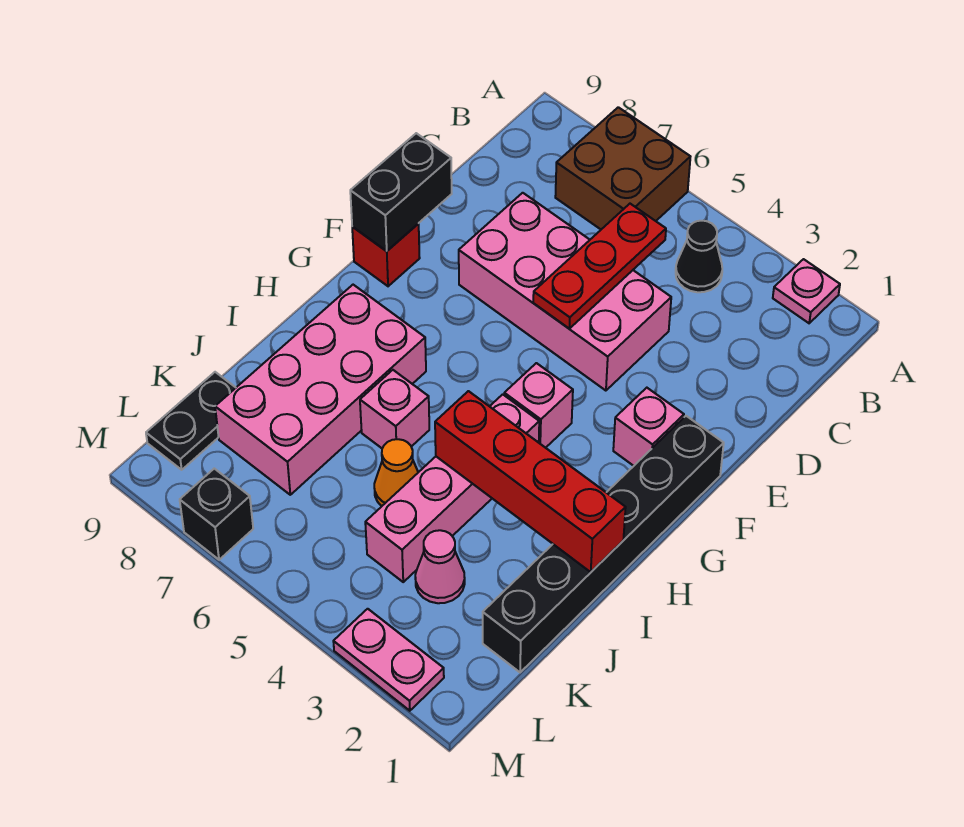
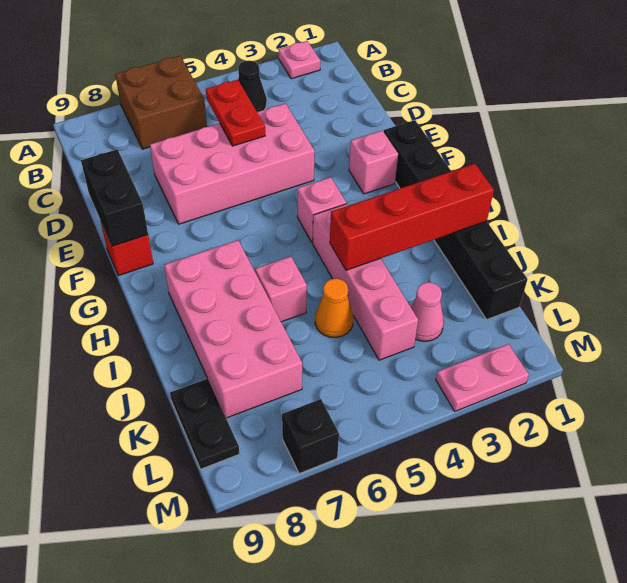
red 1x3 plate [533,204,666,329] -> red 1x2 plate [206,80,265,146]

